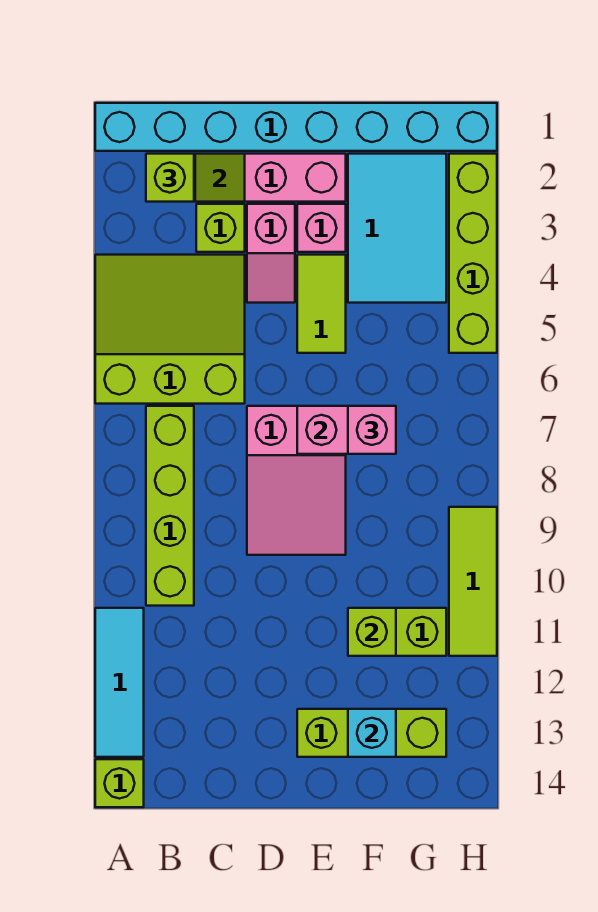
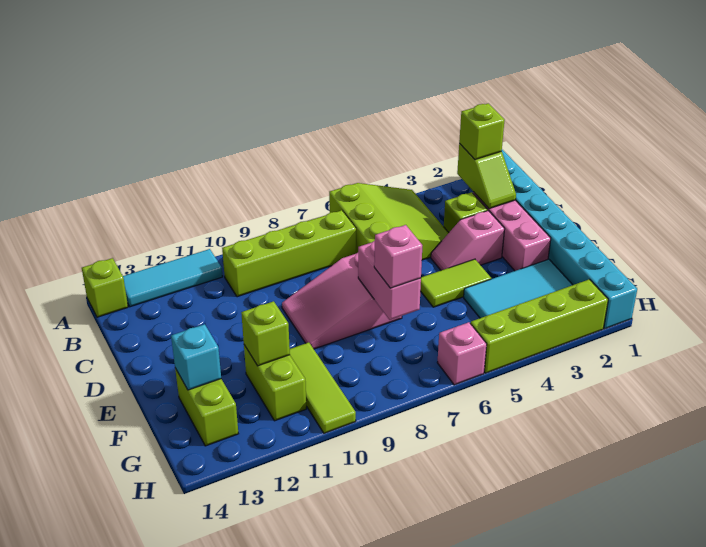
pink 1x1 brick [297,204,346,252] -> pink 1x1 brick moved to [437,322,487,385]
lime 1x3 brick [297,709,446,757] -> lime 1x2 brick [175,368,238,446]
lime 1x3 tile [449,507,497,656] -> lime 1x3 tile turned to [290,342,356,433]

